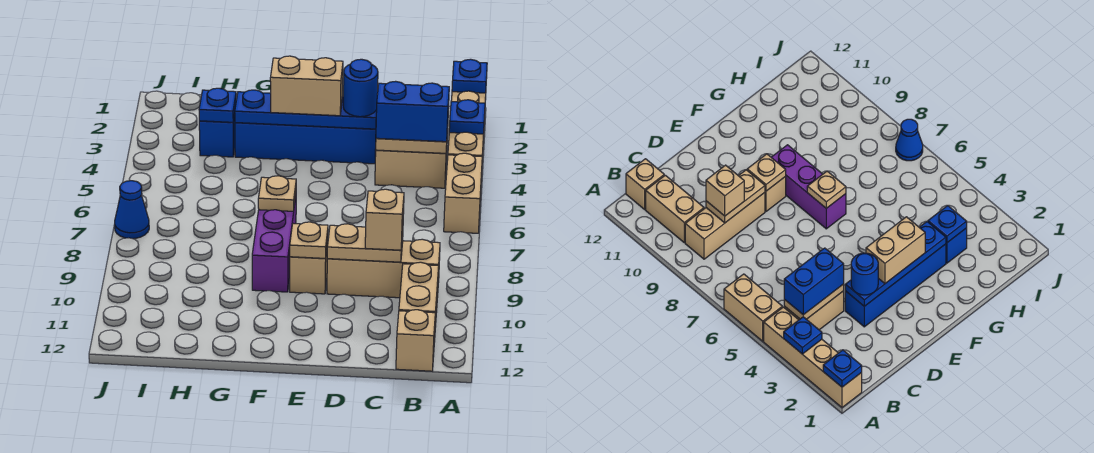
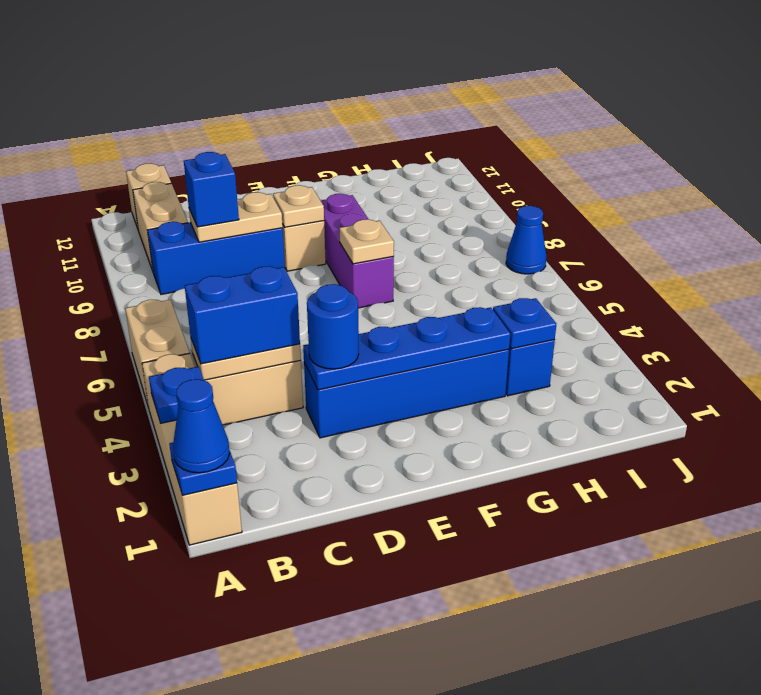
none -> blue 1x1 cone [173,379,230,473]
tan 1x3 brick [327,239,440,298] -> blue 1x3 brick [147,222,285,294]
tan 1x1 brick [365,189,404,250] -> blue 1x1 brick [184,152,239,227]
tan 1x2 brick [270,56,343,116] -> none

